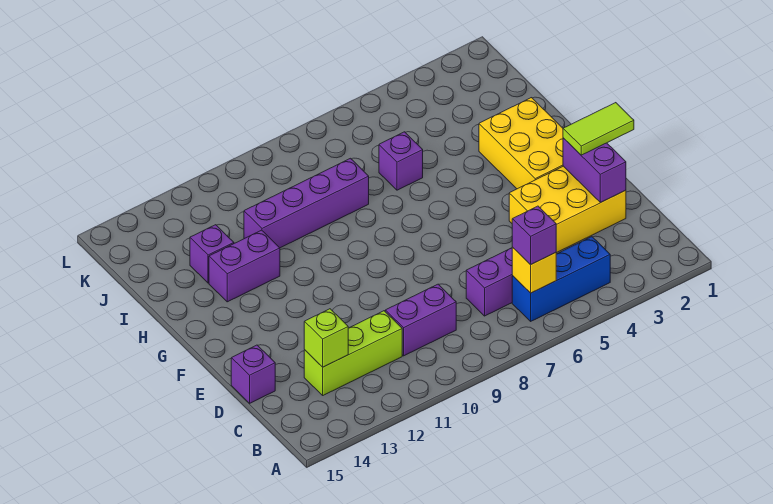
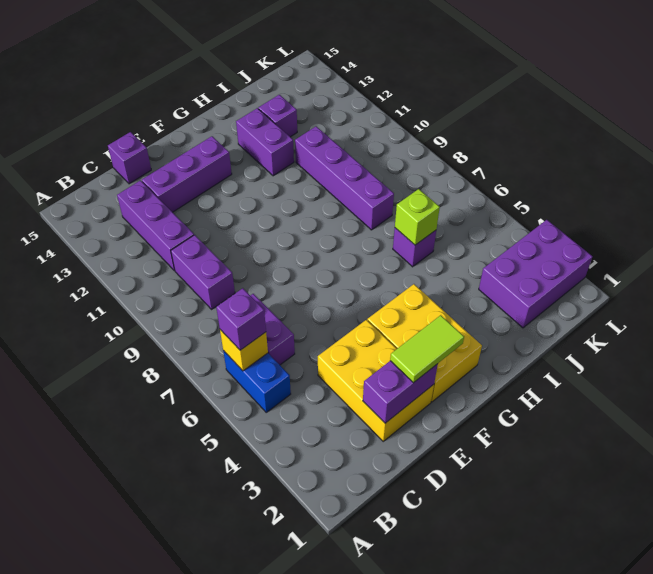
blue 1x3 brick [512,237,610,321] -> blue 1x2 brick [223,351,291,412]
lime 1x3 brick [304,311,402,395] -> purple 1x3 brick [117,180,194,271]
lime 1x1 brick [304,309,348,367] -> lime 1x1 brick moved to [395,189,440,245]
none -> purple 1x3 brick [142,136,232,212]
lime 1x2 tile [563,103,634,155] -> lime 1x2 tile turned to [390,315,464,383]
yellow 2x3 brick [479,98,563,189] -> yellow 2x3 brick turned to [367,284,482,402]
none -> purple 2x3 brick [479,220,593,328]

